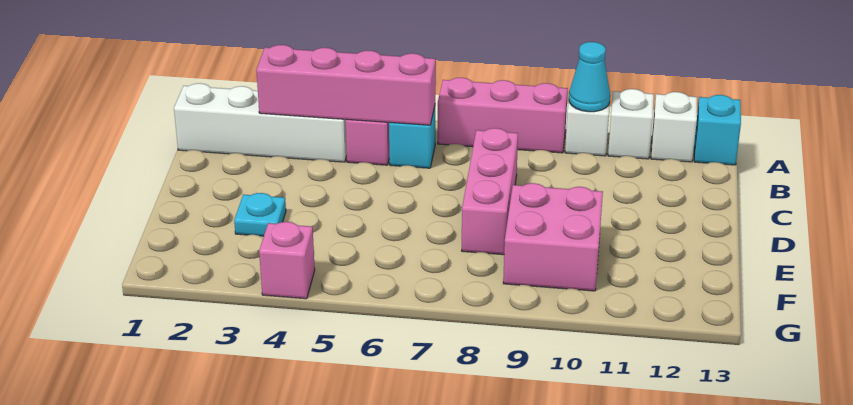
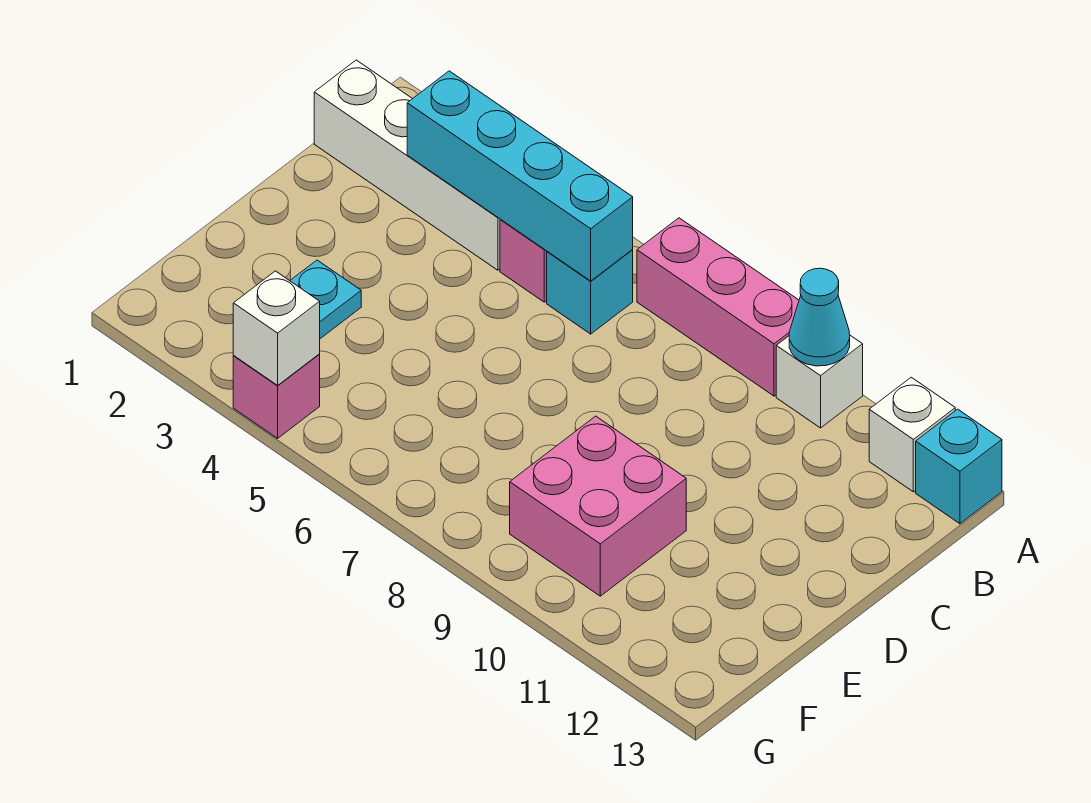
white 1x1 brick [608,89,654,159] -> white 1x1 brick moved to [233,271,320,385]
pink 1x4 brick [256,45,436,125] -> cyan 1x4 brick [407,71,633,281]
pink 1x3 brick [462,128,518,255] -> none

